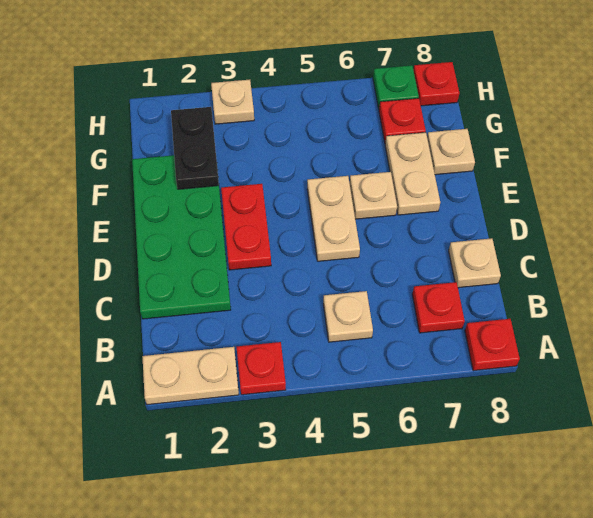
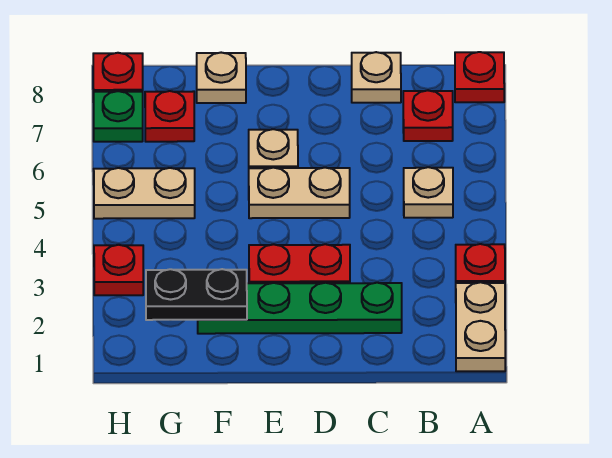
green 2x4 plate [132,155,231,319] -> green 1x4 plate [198,283,402,334]
tan 1x2 plate [385,132,440,215] -> tan 1x2 plate moved to [94,168,195,219]
tan 1x1 plate [211,80,254,124] -> red 1x1 plate [94,245,143,295]

